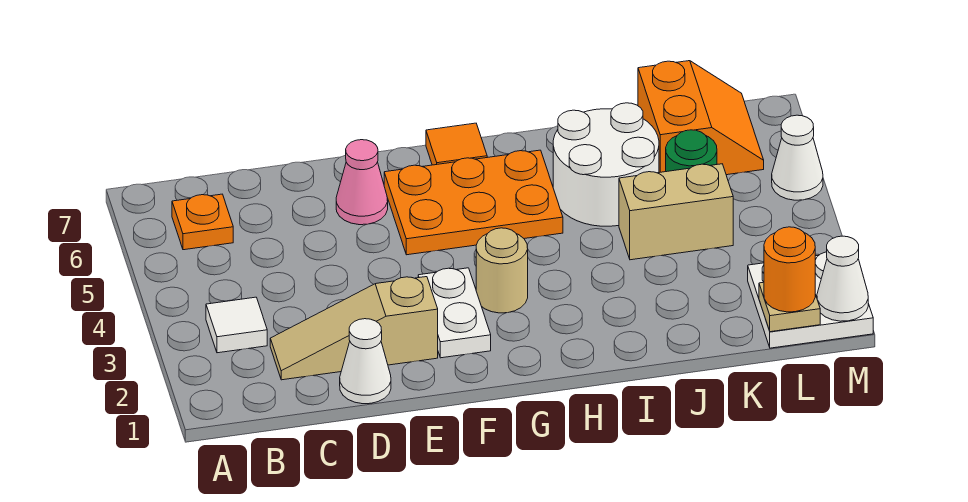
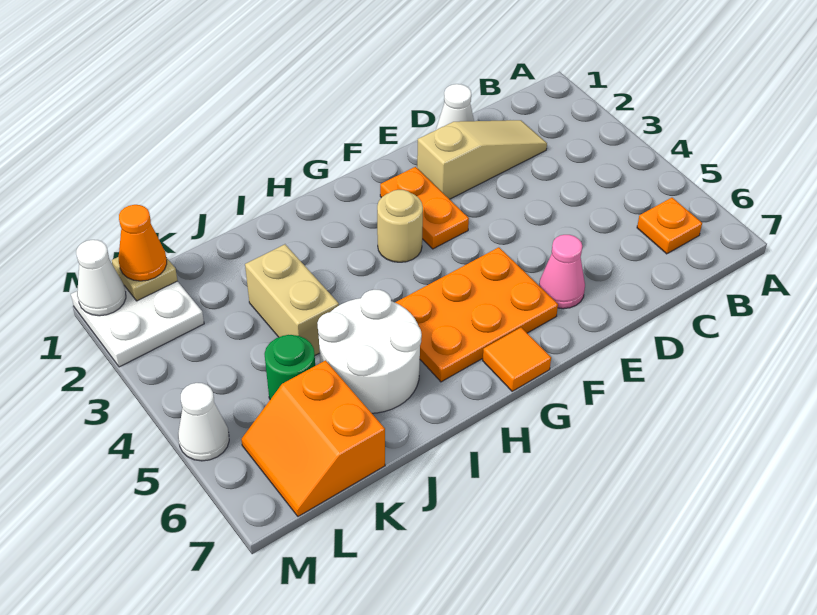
white 1x1 tile [206,297,267,353] -> none
white 1x2 plate [418,268,491,358] -> orange 1x2 plate [380,167,469,249]
tan 1x2 brick [619,164,733,260] -> tan 1x2 brick turned to [245,244,339,355]
orange 1x1 round brick [764,227,815,312] -> orange 1x1 cone [119,205,167,281]

